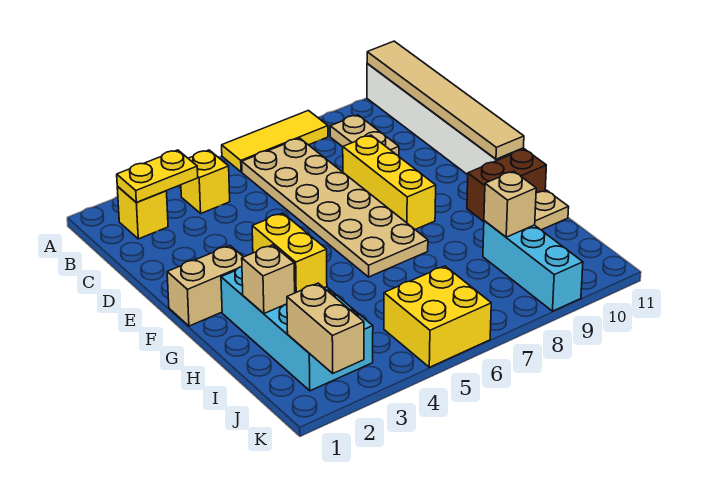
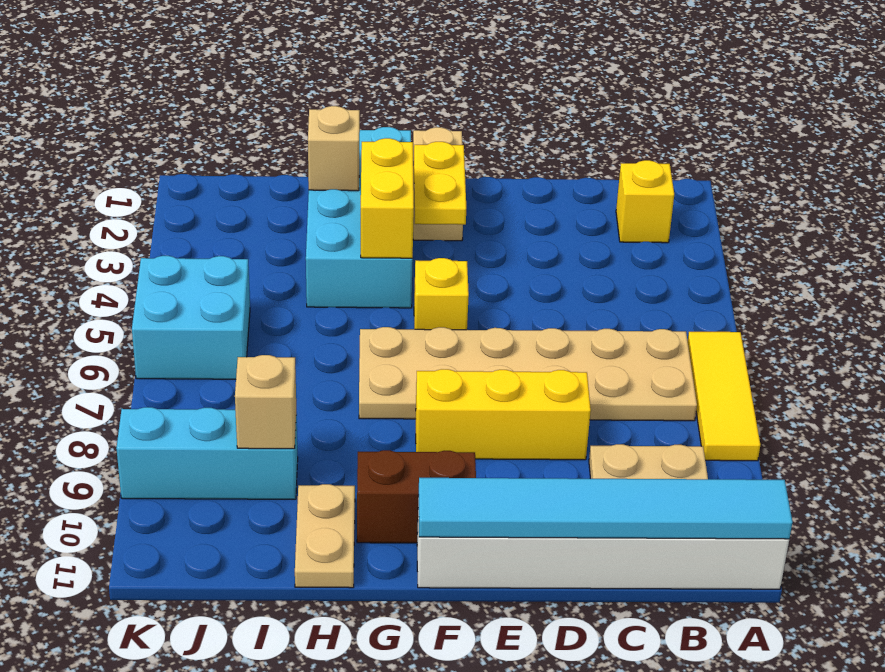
tan 1x6 tile [367,41,524,159] -> cyan 1x6 tile [419,478,793,539]
yellow 1x2 plate [117,150,198,203] -> yellow 1x2 plate moved to [414,142,466,225]
yellow 1x1 brick [181,150,230,213] -> yellow 1x1 brick moved to [414,258,469,330]
cyan 2x4 brick [221,267,373,391] -> cyan 2x4 brick turned to [306,127,413,308]
yellow 1x2 brick [252,213,327,293] -> yellow 1x2 brick turned to [361,138,414,258]
brown 1x2 brick [467,149,546,222] -> brown 1x2 brick turned to [357,450,476,543]
tan 1x2 brick [287,283,364,373] -> none
yellow 2x2 brick [384,266,491,367] -> cyan 2x2 brick [132,256,250,379]

